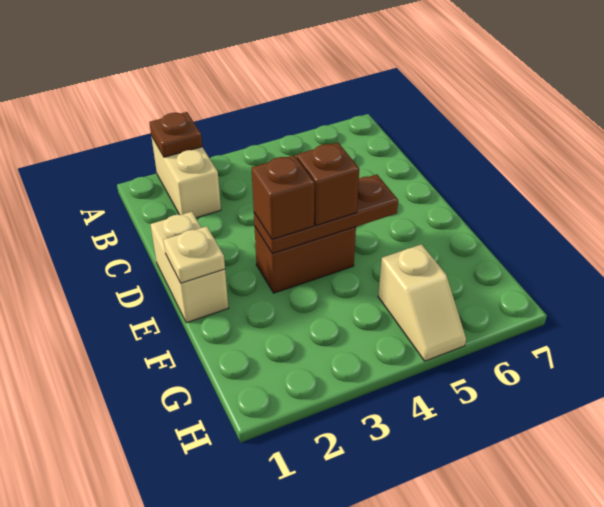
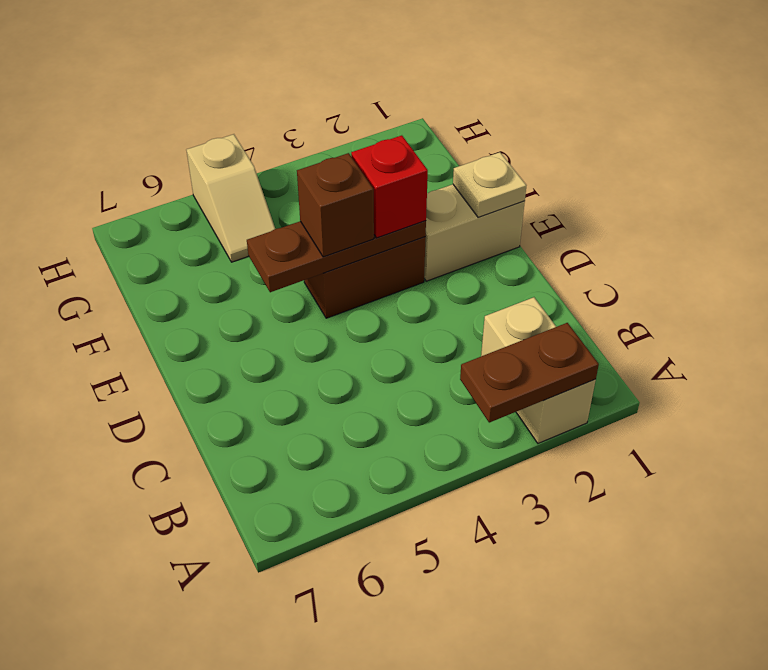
brown 1x1 plate [149,112,202,157] -> brown 1x2 plate [460,323,599,423]
tan 1x2 brick [150,212,228,323] -> tan 1x2 brick turned to [424,184,525,281]
brown 1x1 brick [252,155,315,239] -> red 1x1 brick [351,135,428,238]
tan 1x2 slope [378,244,466,361] -> tan 1x2 slope turned to [186,134,275,262]

